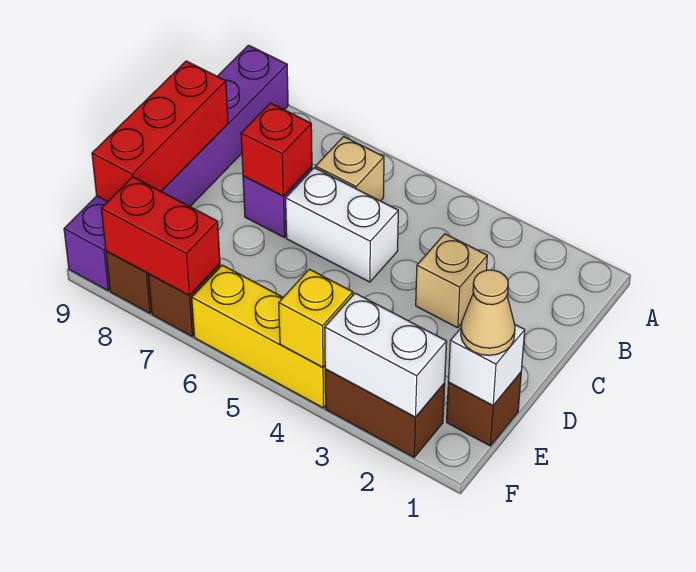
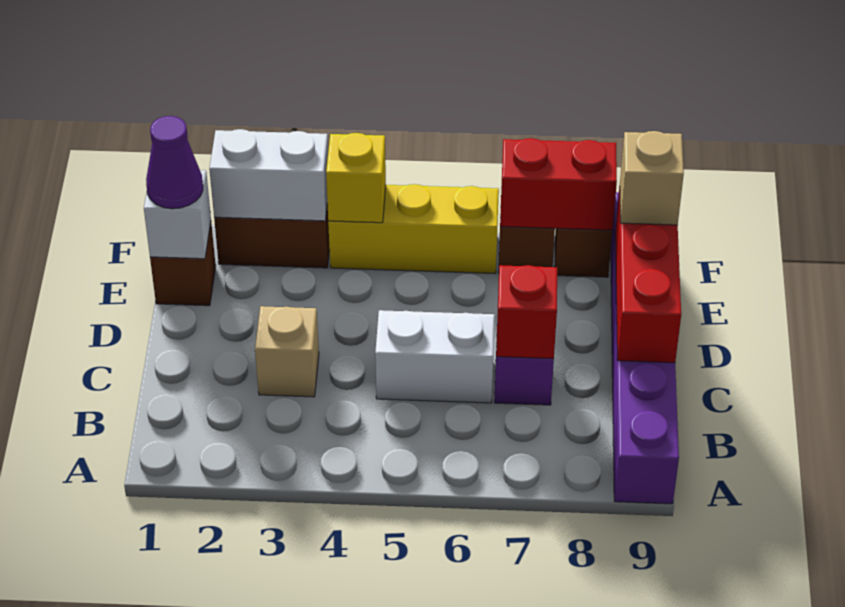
tan 1x1 brick [316,137,384,201] -> tan 1x1 brick moved to [620,131,684,225]
tan 1x1 cone [461,270,515,355] -> purple 1x1 cone [146,116,203,209]

